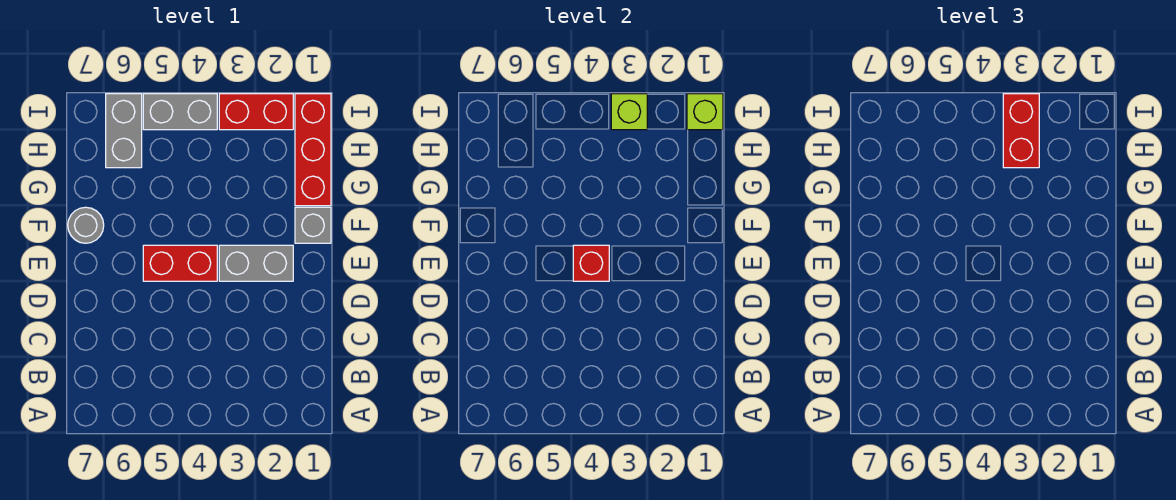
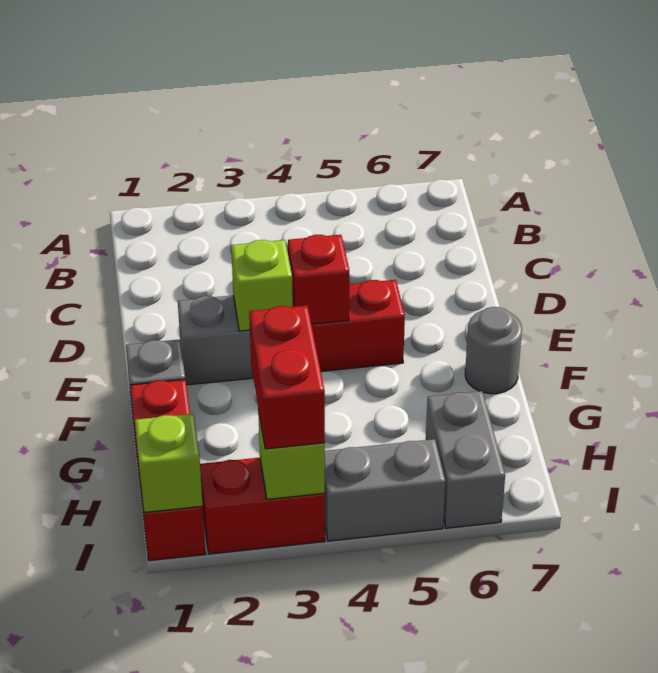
none -> lime 1x1 brick [231,240,293,331]

